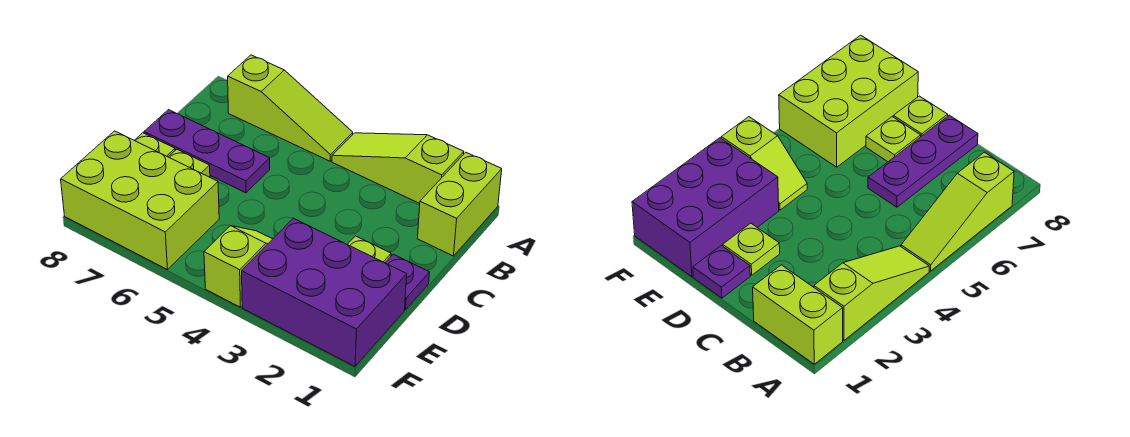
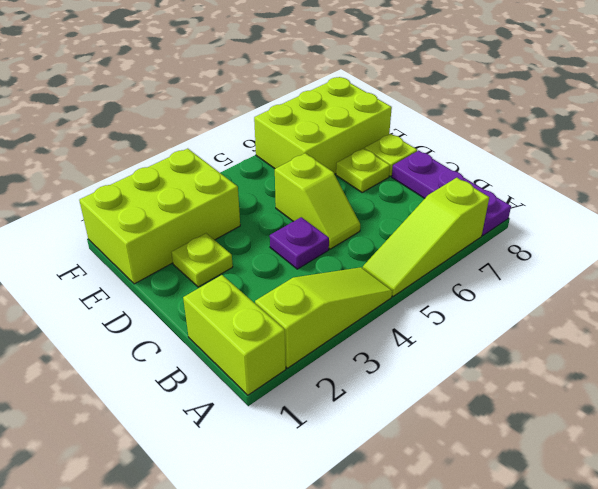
purple 1x3 plate [144,110,270,193] -> purple 1x3 plate turned to [392,151,511,236]
purple 1x1 plate [385,254,430,310] -> purple 1x1 plate moved to [270,217,329,269]
purple 2x3 brick [242,218,407,366] -> lime 2x3 brick [79,149,240,284]
lime 1x2 slope [204,226,272,307] -> lime 1x2 slope moved to [275,153,360,249]

